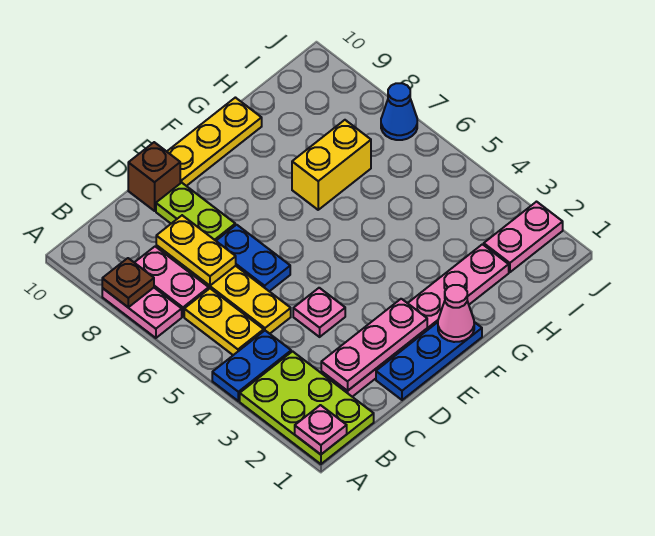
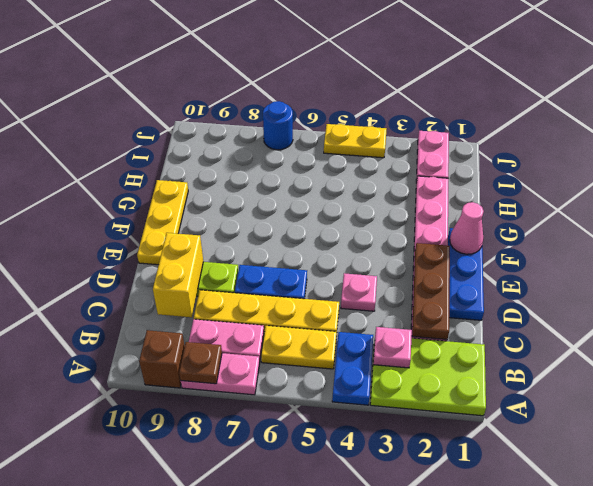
pink 1x1 plate [295,405,347,454] -> pink 1x1 plate moved to [373,327,412,368]
pink 1x3 plate [321,299,427,391] -> brown 1x3 plate [412,243,450,339]
yellow 1x2 plate [156,215,236,286] -> yellow 1x2 plate moved to [324,124,386,158]
brown 1x1 brick [128,142,180,211] -> brown 1x1 brick moved to [139,330,185,388]
yellow 1x2 brick [292,120,371,210] -> yellow 1x2 brick moved to [153,233,203,317]
blue 1x1 cone [381,83,417,140] -> blue 1x1 round brick [263,101,293,150]

